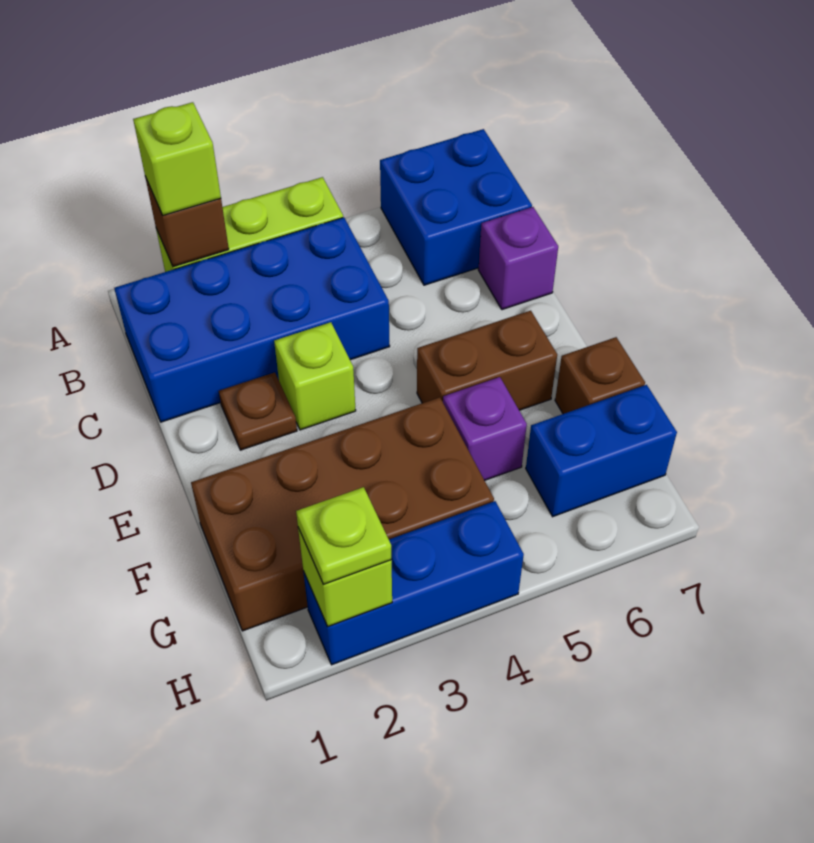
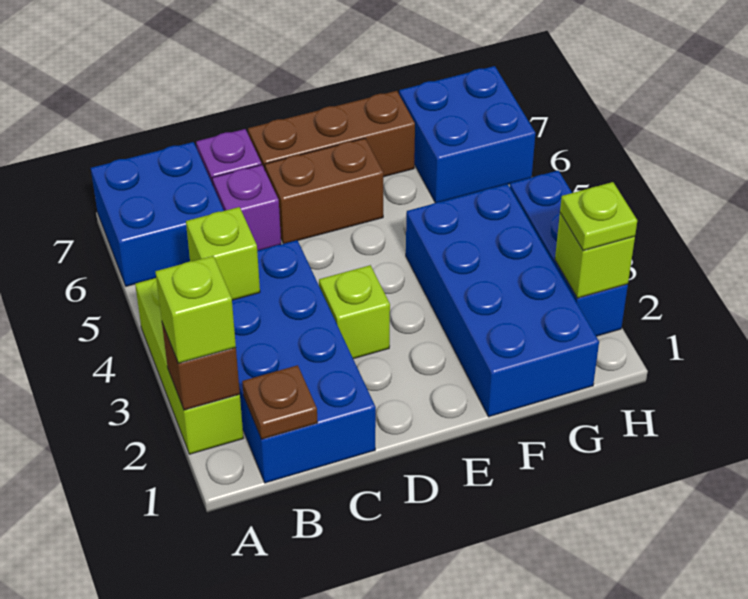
none -> lime 1x1 brick [186,207,260,300]
brown 1x1 plate [219,372,297,450] -> brown 1x1 plate moved to [242,365,318,439]
brown 1x2 brick [417,311,557,410] -> brown 1x2 brick turned to [265,138,383,244]
brown 2x4 brick [191,397,494,631] -> blue 2x4 brick [406,184,599,417]
purple 1x1 brick [443,377,527,480] -> purple 1x1 brick moved to [212,165,281,251]
brown 1x1 brick [555,337,645,414] -> brown 1x3 brick [248,91,415,177]
blue 1x2 brick [526,385,677,517] -> blue 2x2 brick [399,66,535,203]

